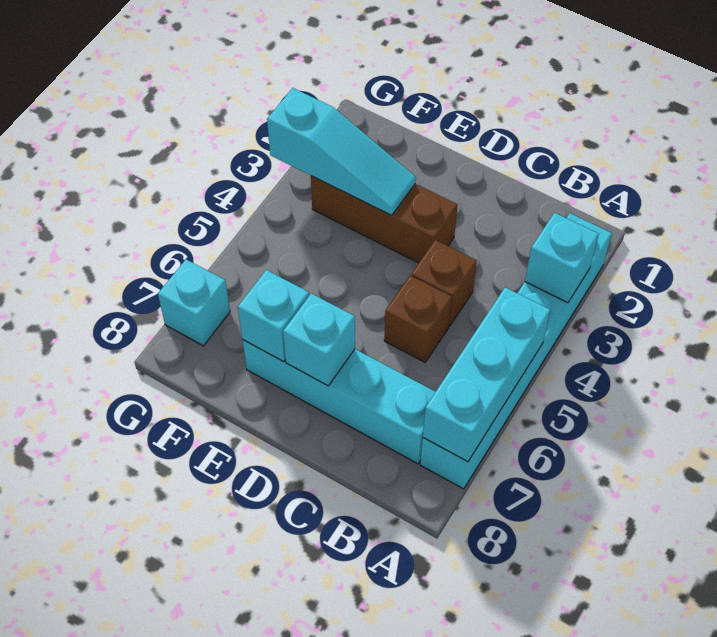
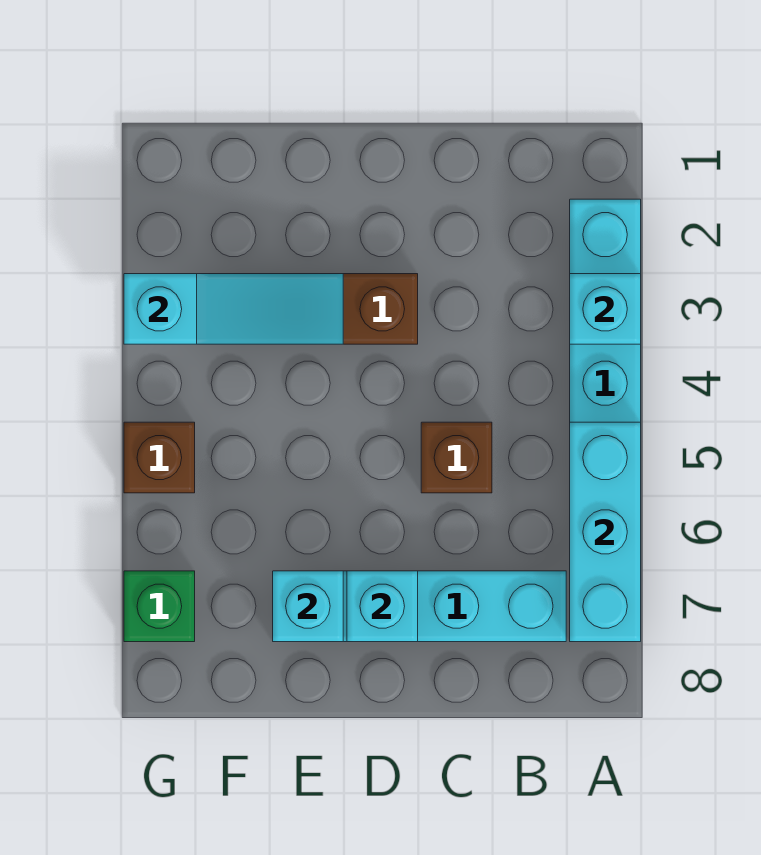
brown 1x1 brick [411,240,477,326] -> brown 1x1 brick moved to [124,422,195,493]
cyan 1x1 brick [158,259,230,346] -> green 1x1 brick [124,571,195,642]

